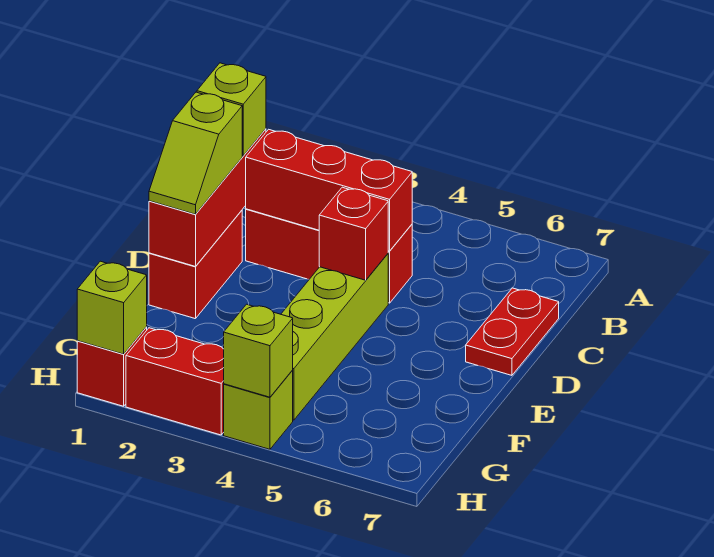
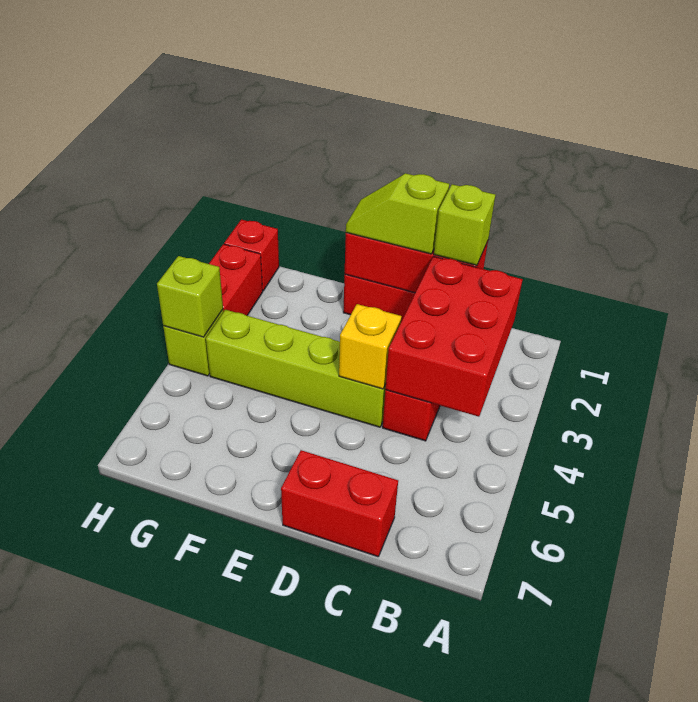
red 1x3 brick [246,129,412,251] -> red 2x3 brick [385,257,523,417]
red 1x2 plate [466,288,559,375] -> red 1x2 brick [281,450,398,557]
red 1x1 brick [319,187,388,280] -> yellow 1x1 brick [339,304,402,389]
lime 1x1 brick [77,261,147,354] -> none

